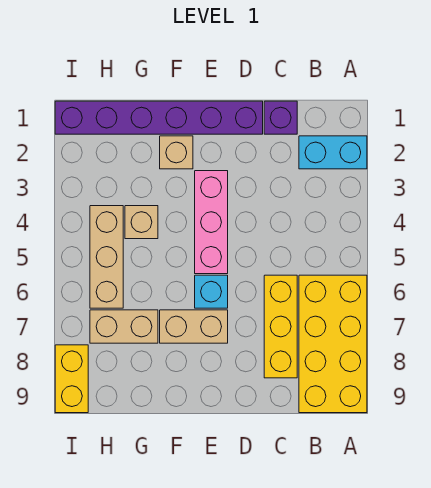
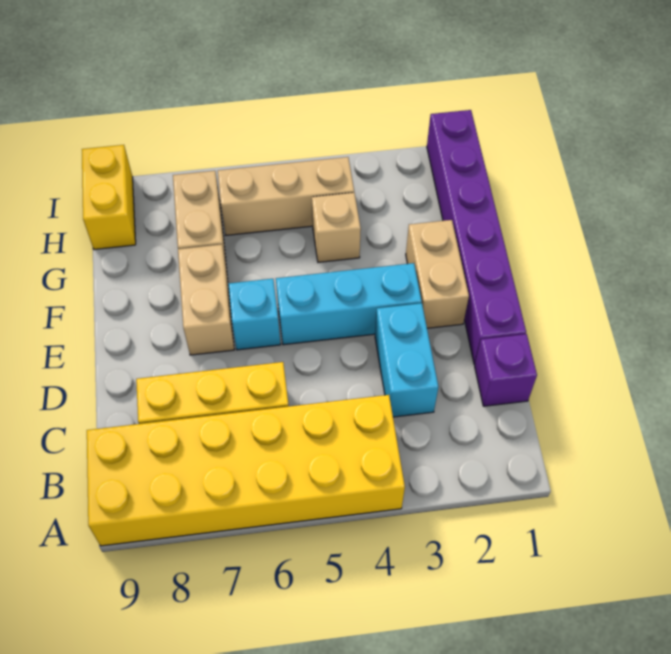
cyan 1x2 brick [299,136,367,169] -> cyan 1x2 brick moved to [375,303,438,417]
yellow 2x4 brick [299,275,367,413] -> yellow 2x6 brick [87,395,405,546]
pink 1x3 brick [195,171,228,274] -> cyan 1x3 brick [276,263,422,345]
tan 1x1 brick [160,136,193,169] -> tan 1x2 brick [406,220,469,328]
yellow 1x2 brick [55,345,88,413] -> yellow 1x2 brick turned to [82,145,136,249]

